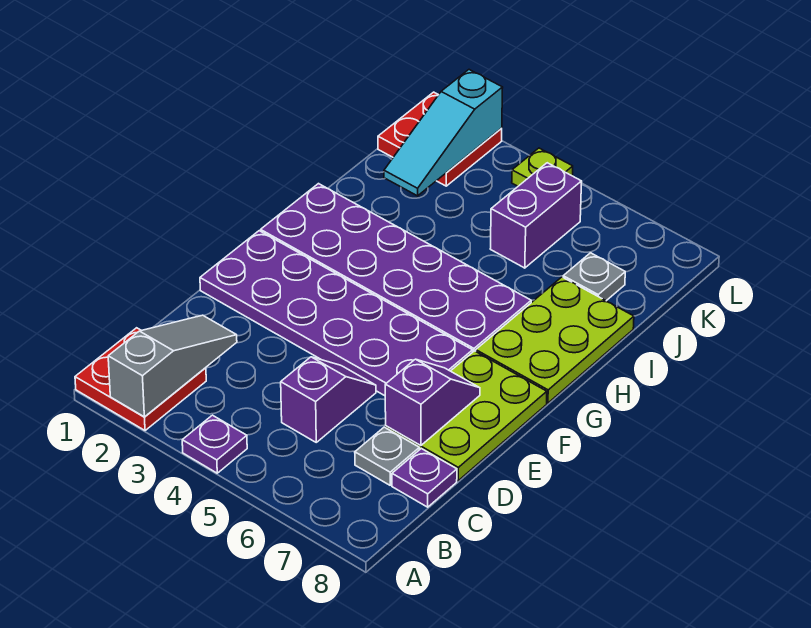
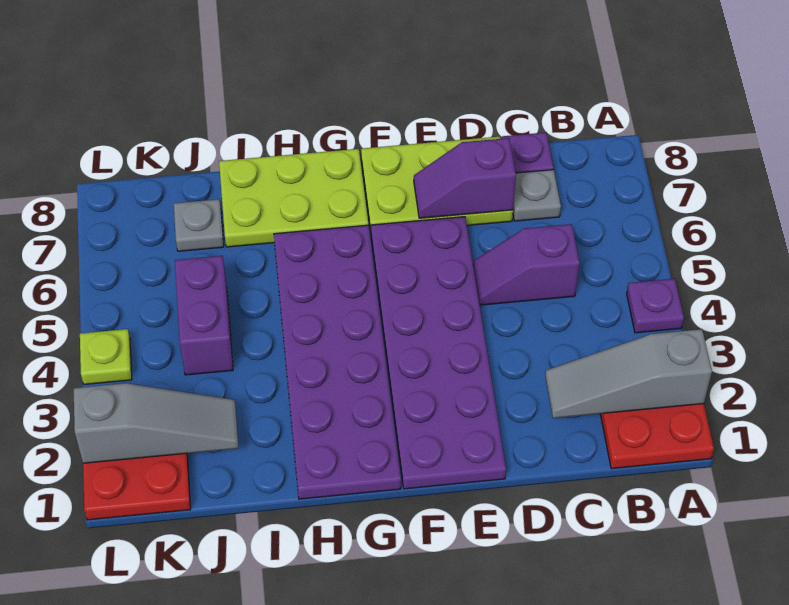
cyan 1x3 slope [384,70,503,196] -> grey 1x3 slope [74,383,239,463]
purple 1x2 brick [490,163,582,268] -> purple 1x2 brick turned to [175,256,233,375]

